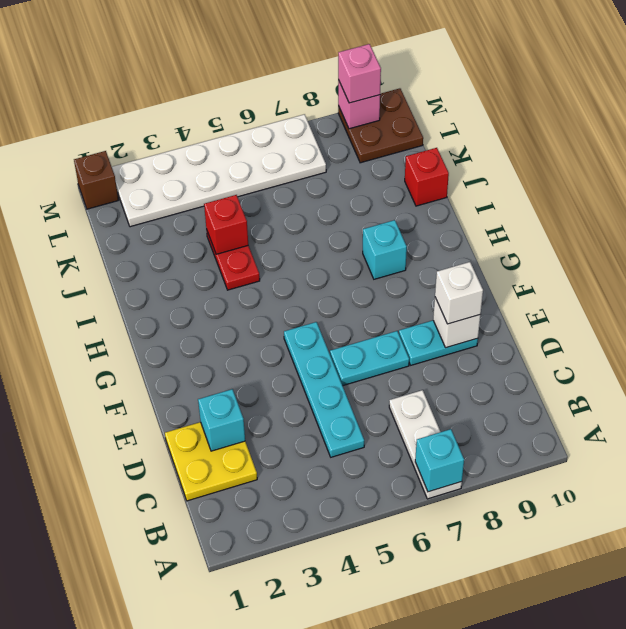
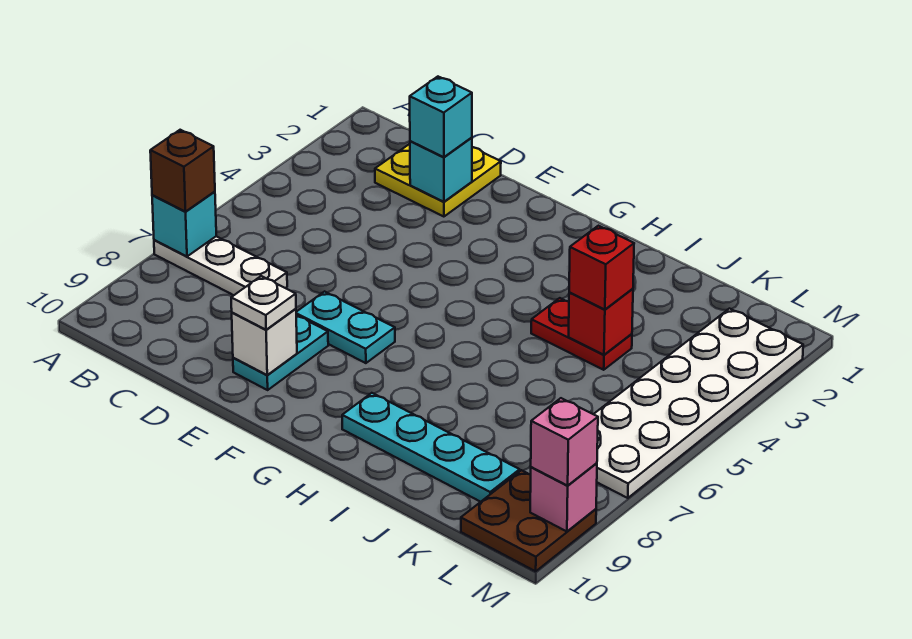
cyan 1x4 plate [284,322,364,457] -> cyan 1x4 plate moved to [342,393,520,502]
cyan 1x2 plate [330,331,409,386] -> cyan 1x2 plate turned to [296,292,395,363]
white 1x1 brick [435,262,483,324] -> white 1x1 plate [231,276,296,330]
cyan 1x1 brick [363,220,407,279] -> cyan 1x1 brick moved to [410,77,472,157]
red 1x1 brick [405,148,449,206] -> red 1x1 brick moved to [569,226,634,310]
brown 1x1 brick [74,151,118,209] -> brown 1x1 brick moved to [150,130,215,212]

